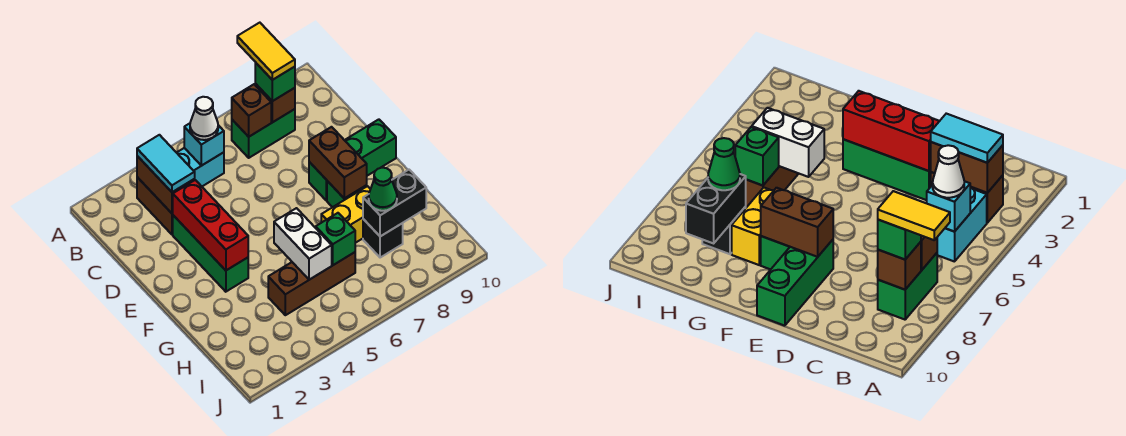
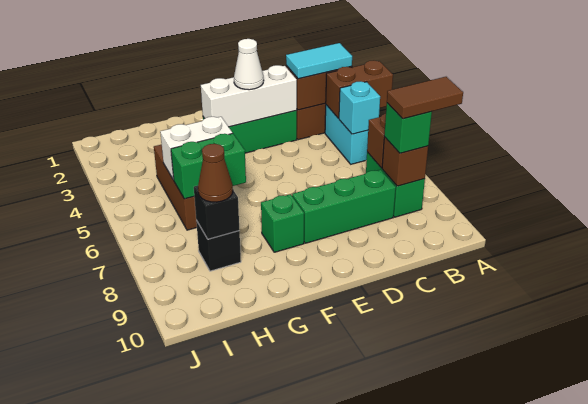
yellow 1x2 tile [237,23,295,80] -> brown 1x2 tile [387,77,463,119]
white 1x1 cone [190,97,218,140] -> white 1x1 cone moved to [234,39,264,90]
red 1x3 brick [172,180,248,270] -> white 1x3 brick [201,65,297,127]
green 1x3 brick [309,119,396,200] -> green 1x3 brick turned to [292,170,396,243]
brown 1x2 brick [309,127,367,198] -> brown 1x2 brick moved to [325,60,393,118]
yellow 1x2 brick [321,186,370,243] -> none
green 1x1 brick [316,213,355,265] -> green 1x2 brick [171,133,246,199]
black 1x2 brick [363,170,426,236] -> black 1x1 brick [194,186,239,239]
green 1x1 cone [369,168,397,211] -> brown 1x1 cone [198,144,233,202]

